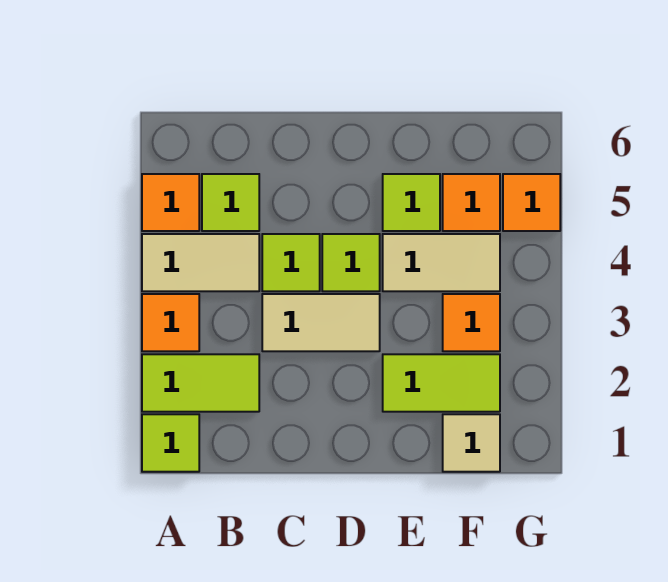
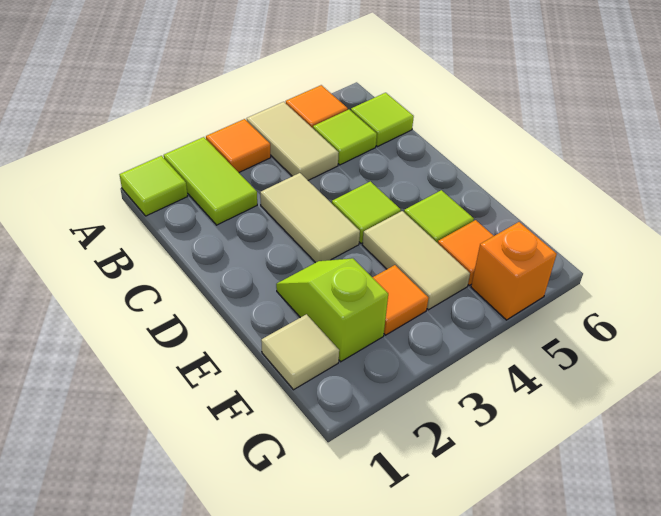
lime 1x1 tile [262,234,320,291] -> lime 1x1 tile moved to [351,93,414,146]
lime 1x2 tile [383,354,500,412] -> lime 1x2 slope [276,258,388,362]
orange 1x1 tile [503,174,560,231] -> orange 1x1 brick [471,222,557,320]

